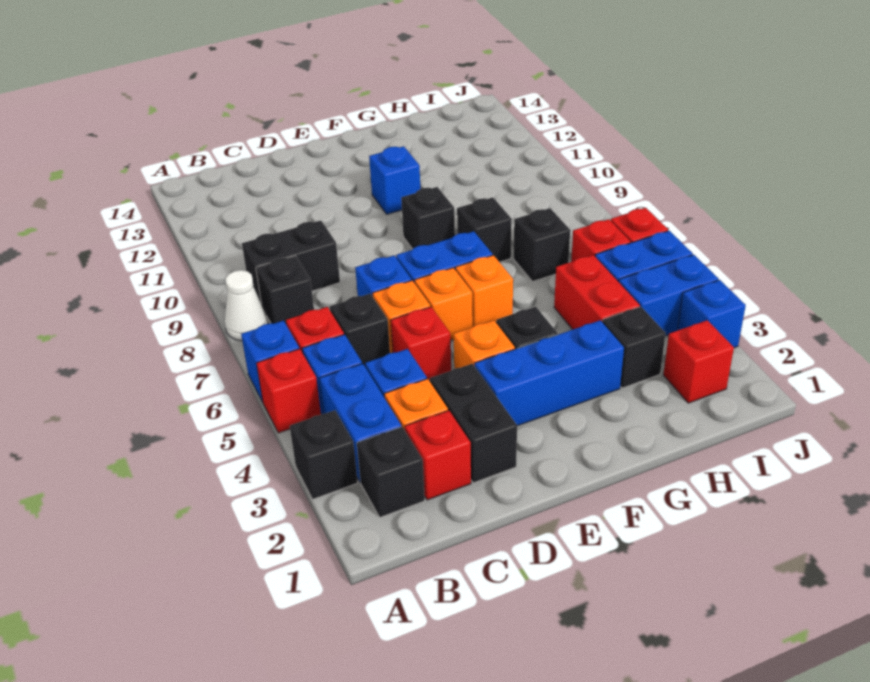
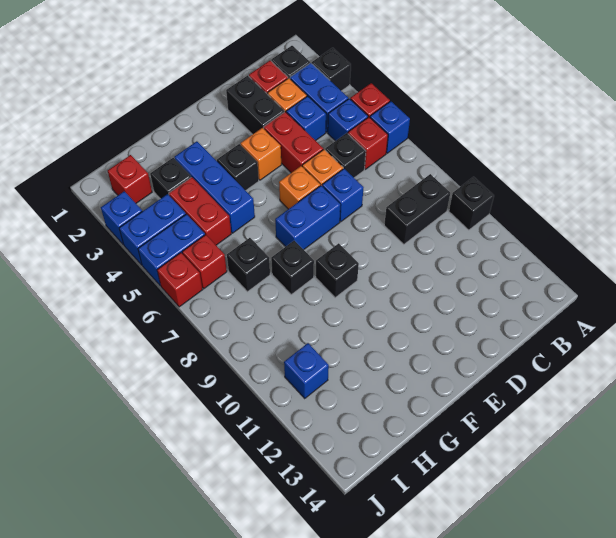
white 1x1 cone [225,270,268,341] -> none
black 1x1 brick [256,256,314,325] -> black 1x1 brick moved to [449,177,494,230]
red 1x1 brick [391,307,451,381] -> red 1x2 brick [264,112,323,173]
blue 1x3 brick [475,320,624,426] -> blue 1x3 brick turned to [174,141,255,233]
orange 1x1 brick [455,255,513,327] -> none
blue 1x1 brick [369,146,420,214] -> blue 1x1 brick moved to [284,343,329,398]

